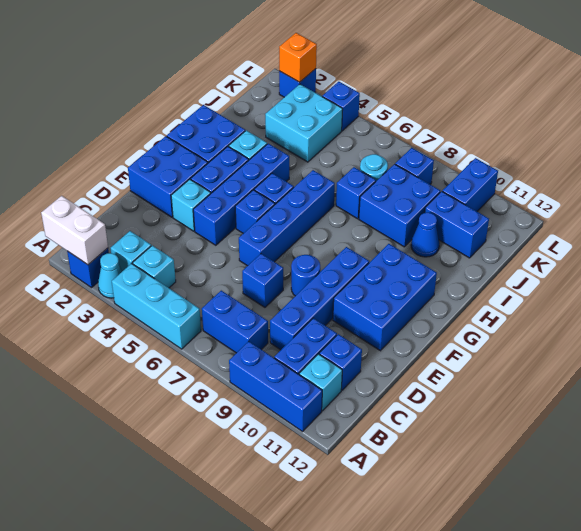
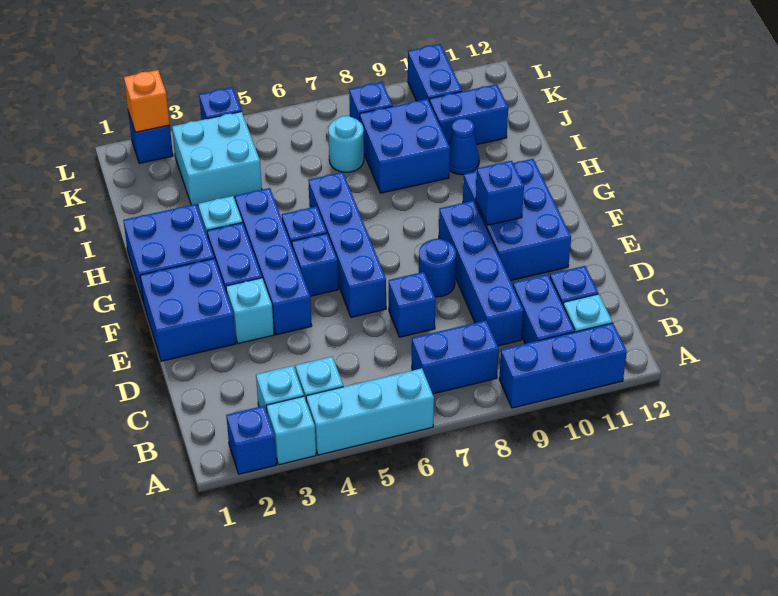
white 1x2 brick [41,196,108,265] -> none
cyan 1x1 cone [98,253,122,298] -> cyan 1x1 brick [266,396,316,465]
blue 1x1 brick [336,167,376,219] -> blue 1x1 brick moved to [476,161,524,225]

